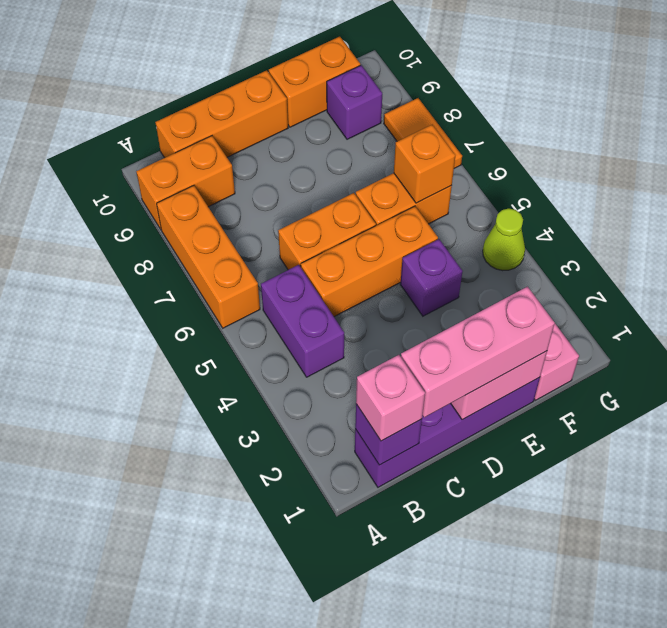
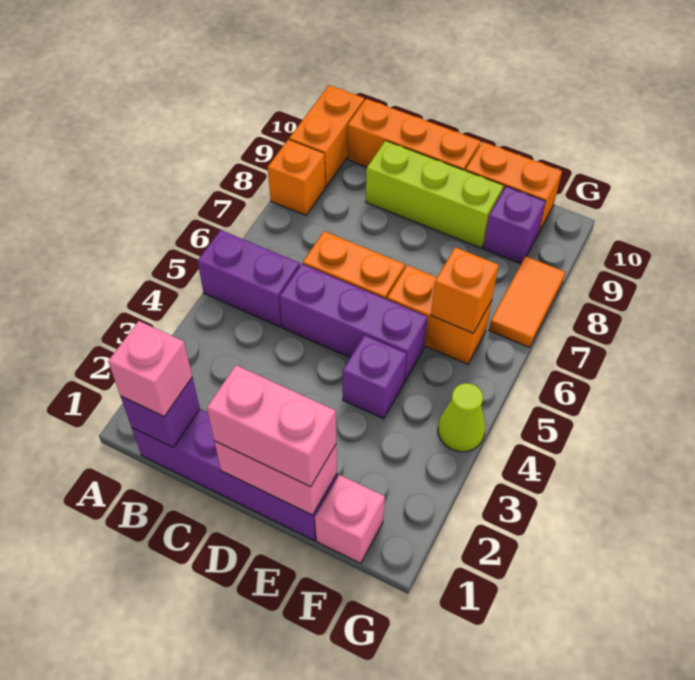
orange 1x3 brick [157,186,260,328] -> orange 1x1 brick [268,140,325,215]
orange 1x2 brick [136,136,235,229] -> orange 1x2 brick turned to [289,85,364,186]
purple 1x2 brick [261,265,344,377] -> purple 1x2 brick turned to [197,230,300,327]
pink 1x3 brick [401,287,555,417] -> pink 1x2 brick [207,365,336,487]
orange 1x3 brick [301,206,438,317] -> purple 1x3 brick [279,264,428,382]
none -> lime 1x3 brick [366,141,504,248]

